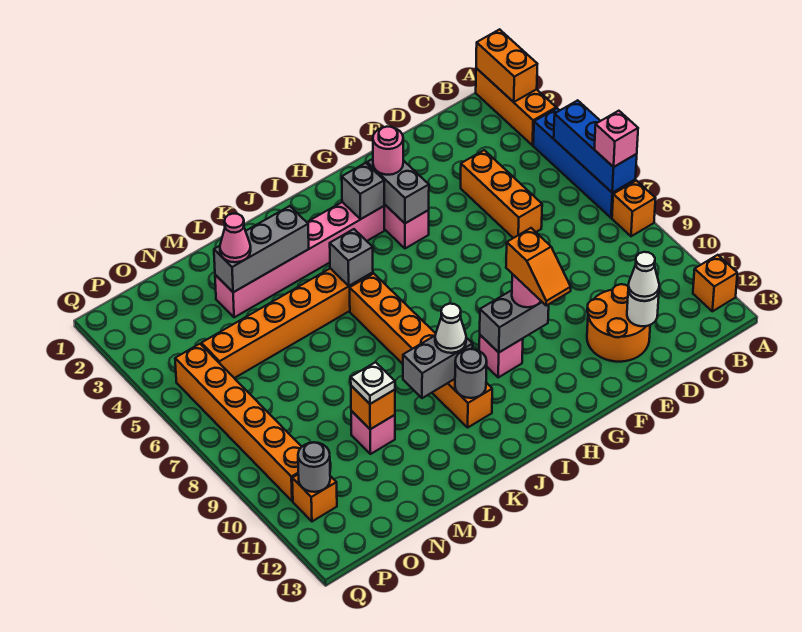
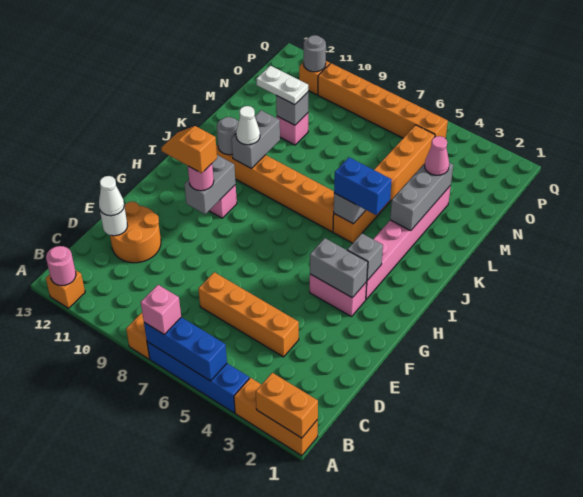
orange 1x3 brick [461,150,542,238] -> orange 1x4 brick [198,272,299,357]
pink 1x1 round brick [373,127,403,175] -> pink 1x1 round brick moved to [46,246,76,286]
none -> blue 1x2 brick [334,157,392,215]
orange 1x1 brick [351,386,395,429] -> grey 1x1 brick [276,92,308,125]
white 1x1 plate [351,362,395,404] -> white 1x2 plate [257,66,308,105]

